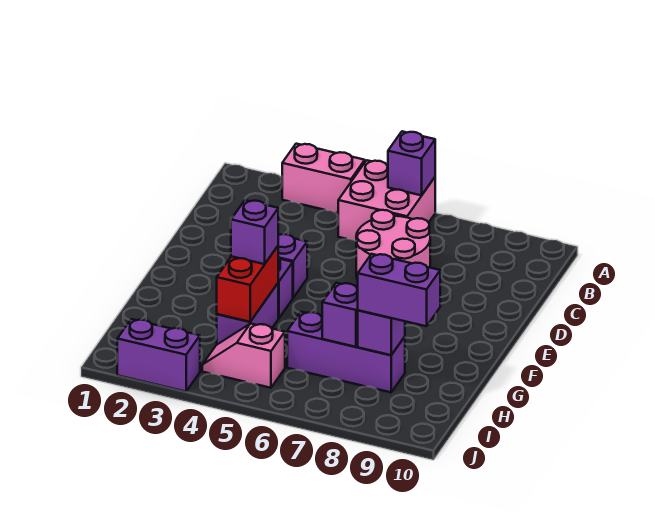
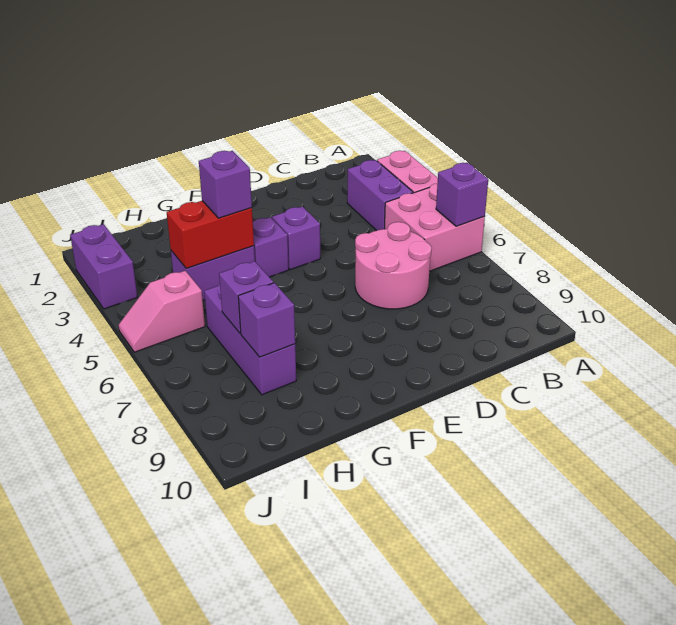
purple 1x2 brick [358,254,440,326] -> purple 1x2 brick moved to [347,160,413,231]
pink 1x2 slope [202,324,285,388] -> pink 1x2 slope turned to [119,271,205,352]

